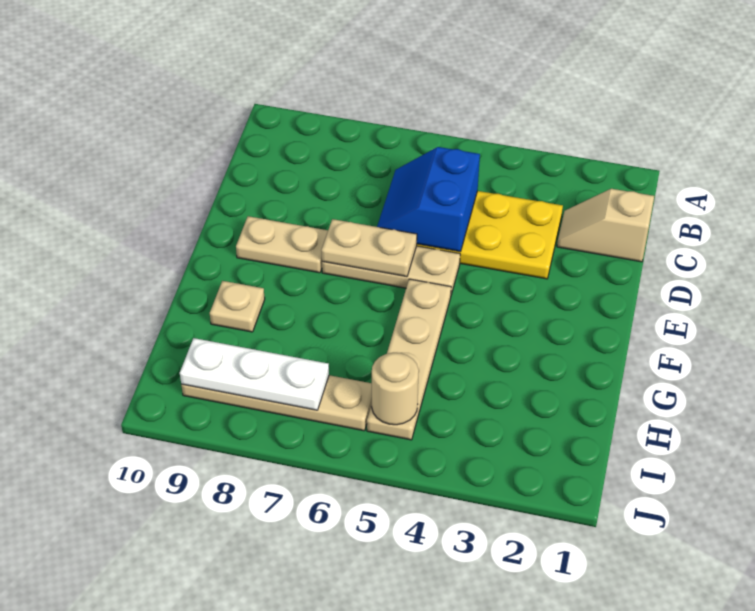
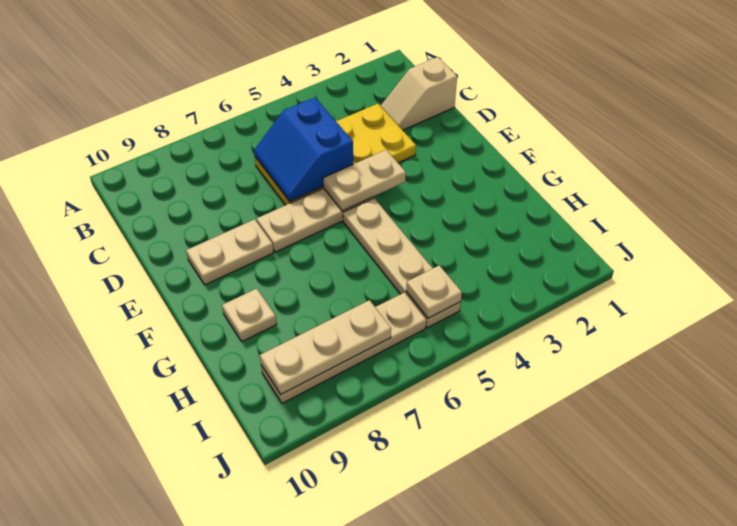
tan 1x2 plate [321,219,417,277] -> tan 1x2 plate moved to [323,150,406,211]
tan 1x1 round brick [372,353,419,425] -> tan 1x1 plate [406,265,462,318]
white 1x3 plate [180,338,329,410] -> tan 1x3 plate [260,300,391,394]

